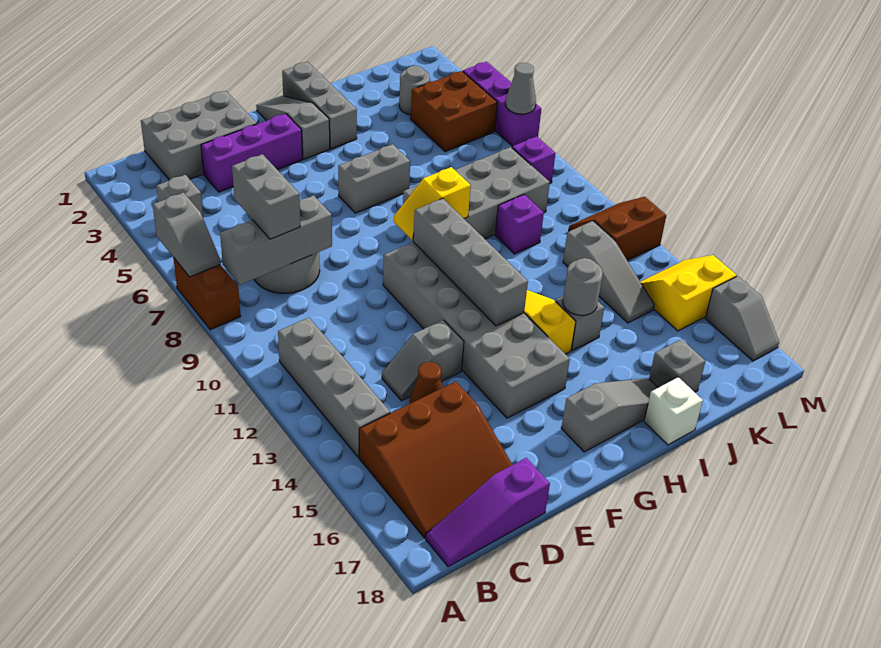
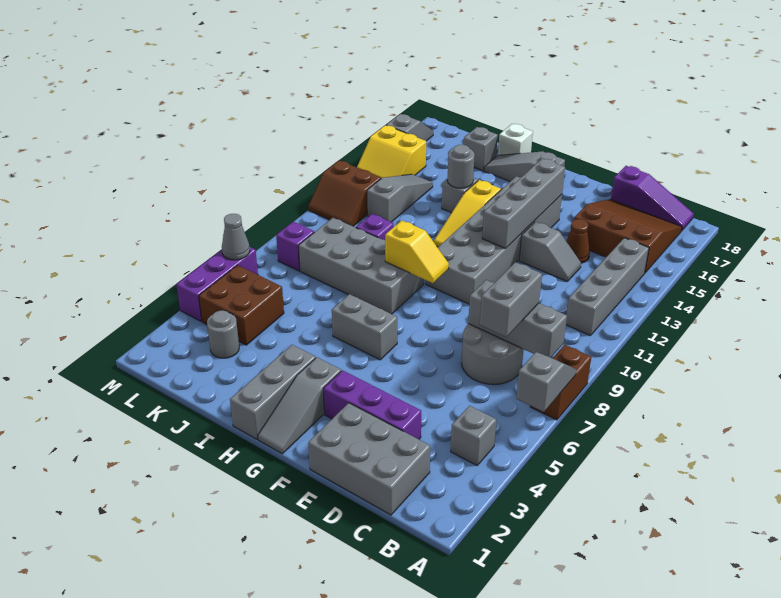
grey 1x4 brick [413,198,528,326] -> grey 1x4 brick moved to [482,158,565,248]

